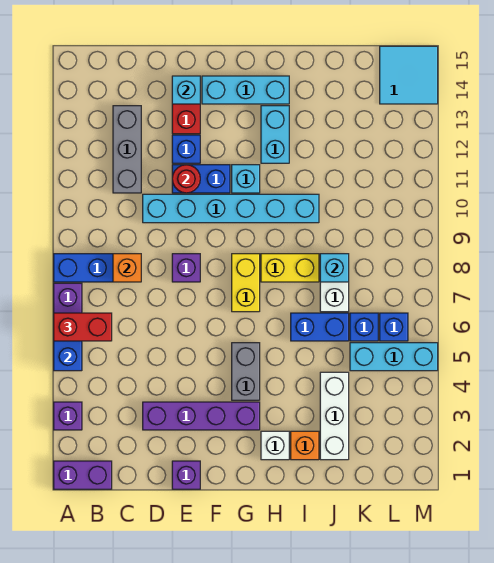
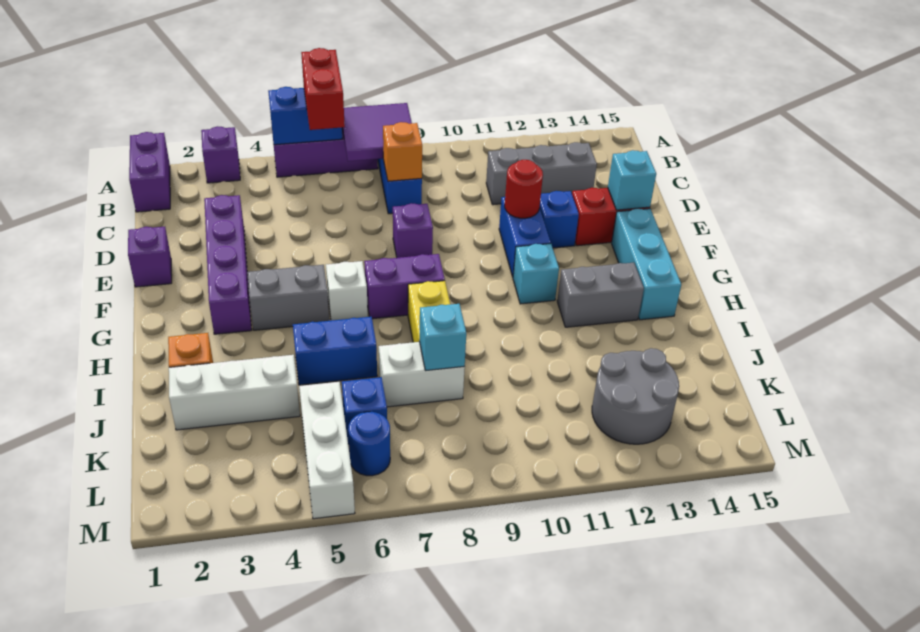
none -> purple 2x2 tile [342,103,412,161]
cyan 1x6 brick [143,194,319,223] -> none
yellow 1x2 brick [232,254,260,312] -> purple 1x2 brick [364,254,445,319]
white 1x1 brick [261,431,289,460] -> white 1x1 brick moved to [326,261,368,321]
cyan 1x2 brick [261,106,289,163] -> grey 1x2 brick [557,263,644,327]
blue 1x2 brick [291,313,349,341] -> blue 1x2 brick turned to [293,316,377,385]
cyan 1x3 brick [350,343,438,371] -> white 1x3 brick [299,382,355,519]
none -> grey 2x2 round brick [592,348,679,444]
blue 1x1 brick [380,313,408,341] -> blue 1x1 round brick [348,412,390,476]
cyan 2x2 tile [380,46,438,104] -> none

